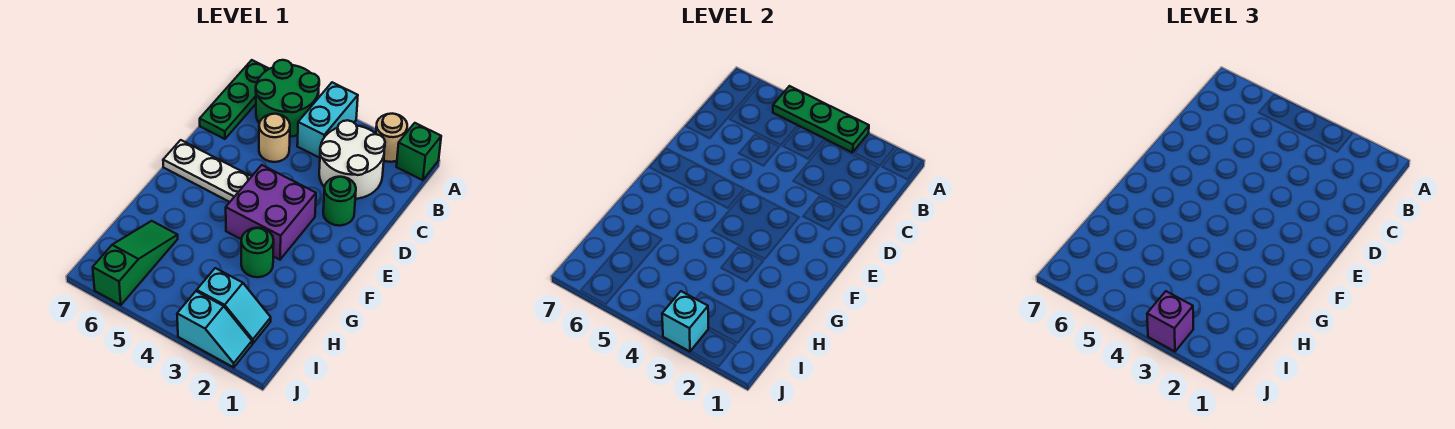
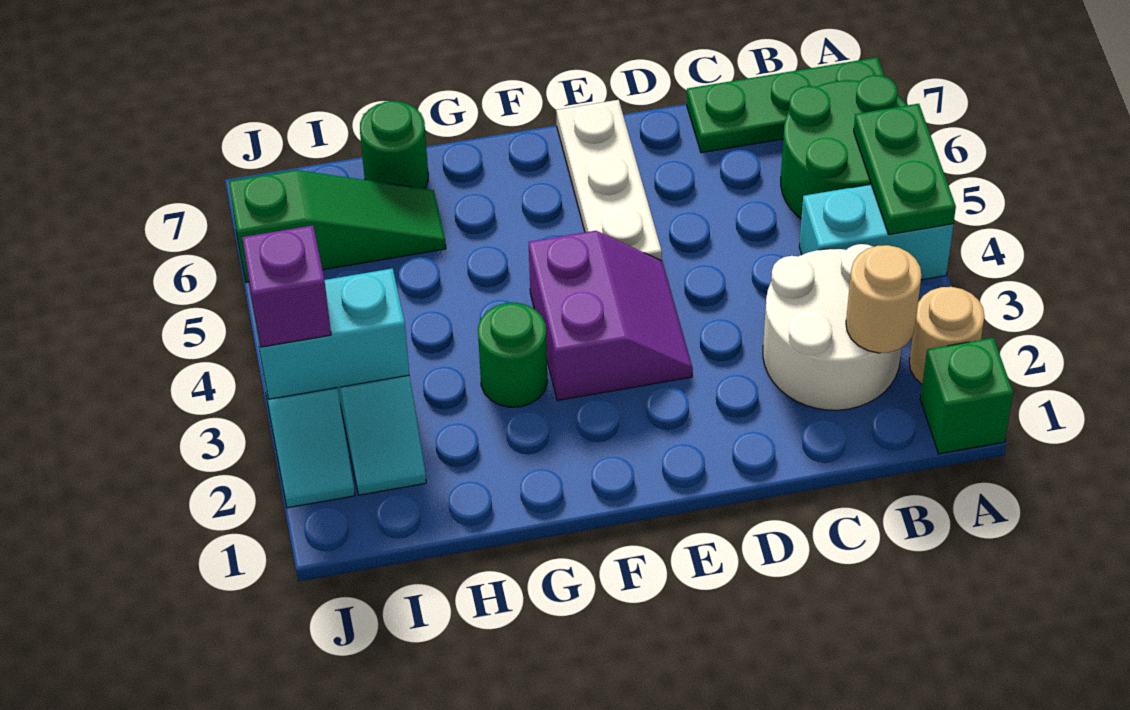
green 1x3 plate [773,86,869,153] -> green 1x2 plate [854,104,956,235]
tan 1x1 round brick [259,114,290,162] -> tan 1x1 round brick moved to [846,245,922,353]
green 1x1 round brick [323,177,356,226] -> green 1x1 round brick moved to [360,101,428,189]
purple 2x2 brick [226,165,316,260] -> purple 2x2 slope [529,231,693,401]
cyan 1x1 brick [662,291,708,352] -> cyan 1x2 brick [252,268,409,399]

